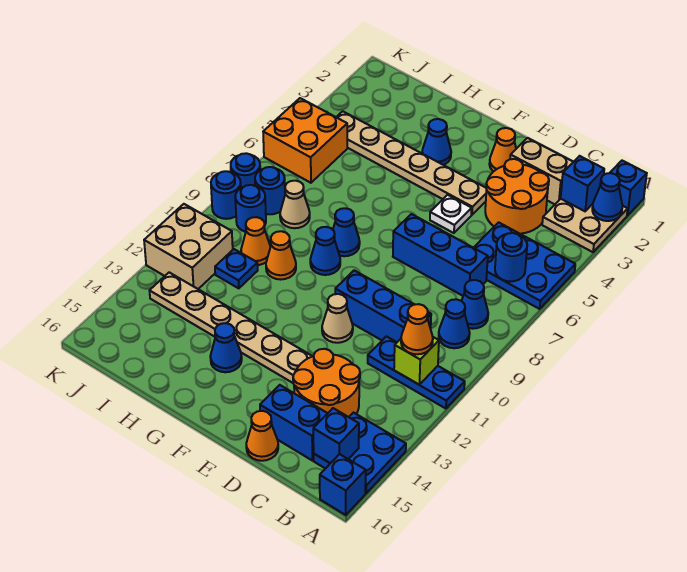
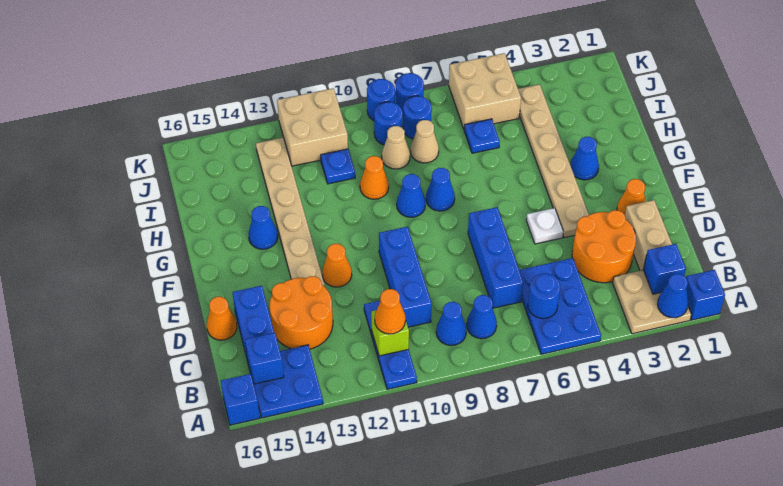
tan 1x1 cone [322,294,353,343] -> tan 1x1 cone moved to [382,126,410,169]
none -> blue 1x1 plate [464,119,500,153]
orange 1x1 cone [241,217,271,265] -> orange 1x1 cone moved to [322,244,352,287]
orange 2x2 brick [263,98,347,183] -> tan 2x2 brick [449,53,521,129]

